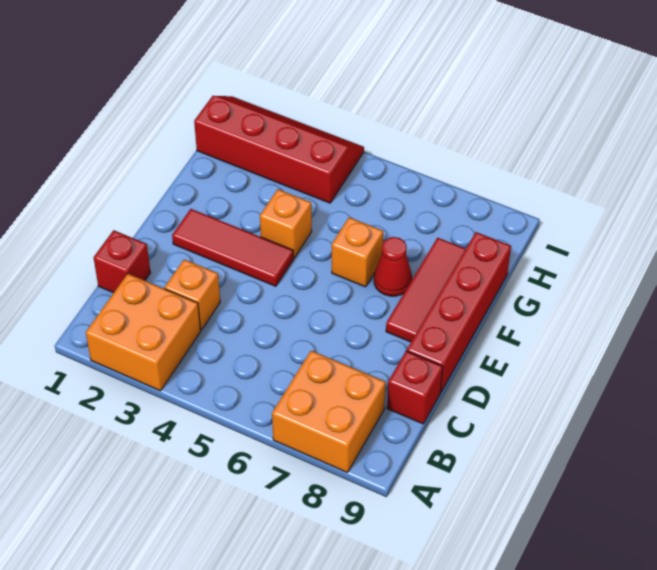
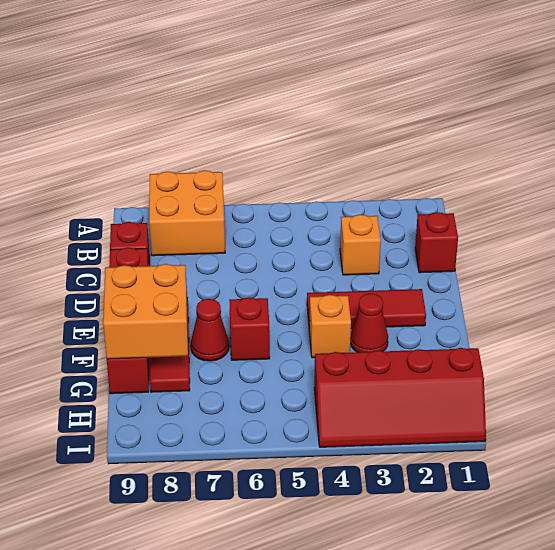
orange 2x2 brick [86,274,201,391] -> orange 2x2 brick moved to [103,264,188,359]
none -> red 1x1 cone [350,294,388,352]
orange 1x1 brick [332,217,383,287] -> red 1x1 brick [229,297,270,360]

